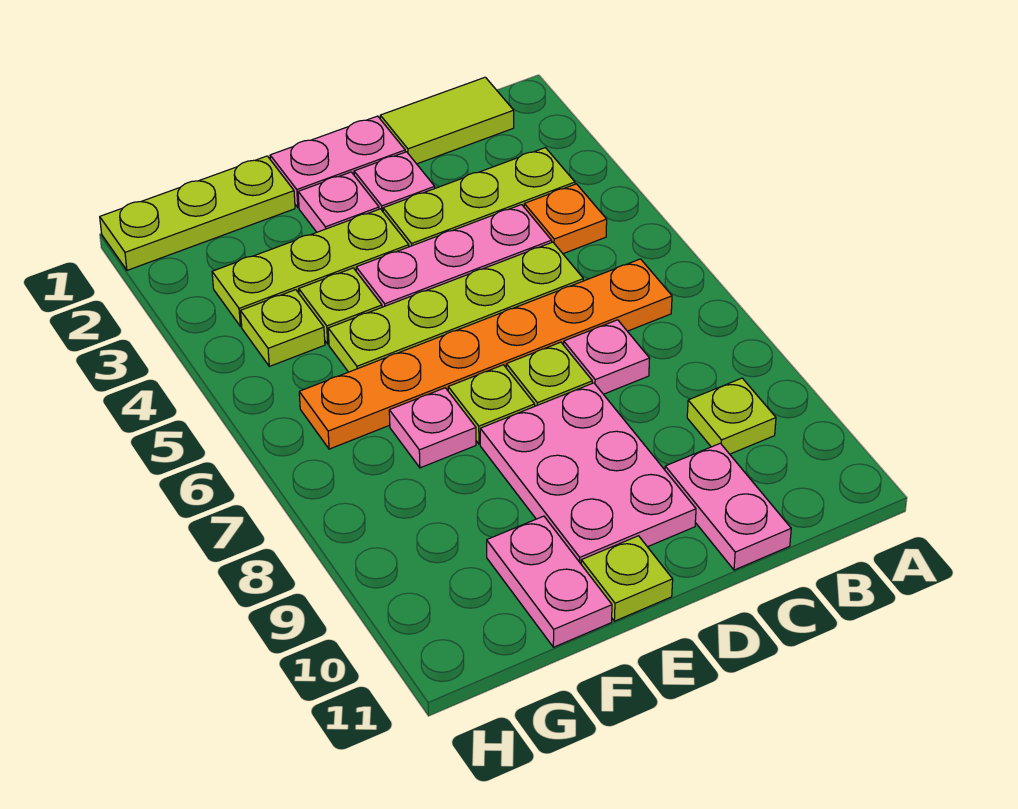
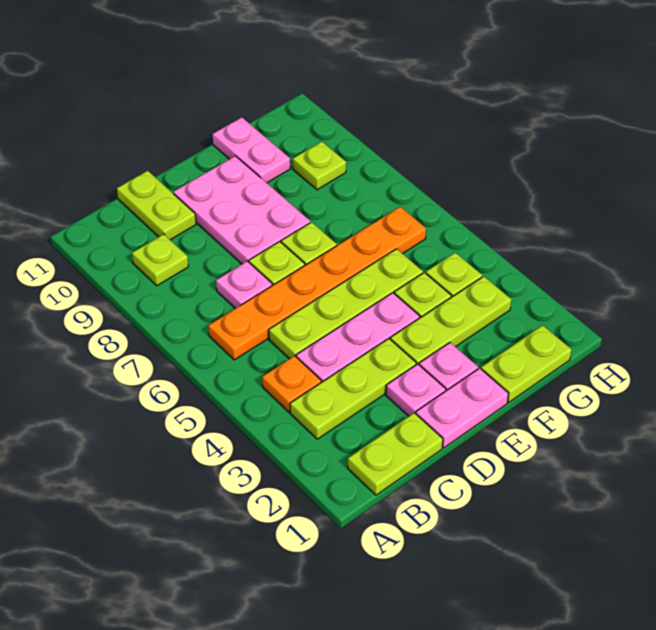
lime 1x2 tile [380,77,514,164] -> lime 1x2 plate [348,413,443,495]
pink 1x2 plate [665,443,791,570] -> lime 1x2 plate [117,171,196,240]
lime 1x1 plate [581,536,673,621] -> lime 1x1 plate moved to [293,142,346,190]
lime 1x3 plate [100,156,295,270] -> lime 1x2 plate [481,325,571,402]
pink 1x1 plate [389,388,476,468] -> none

